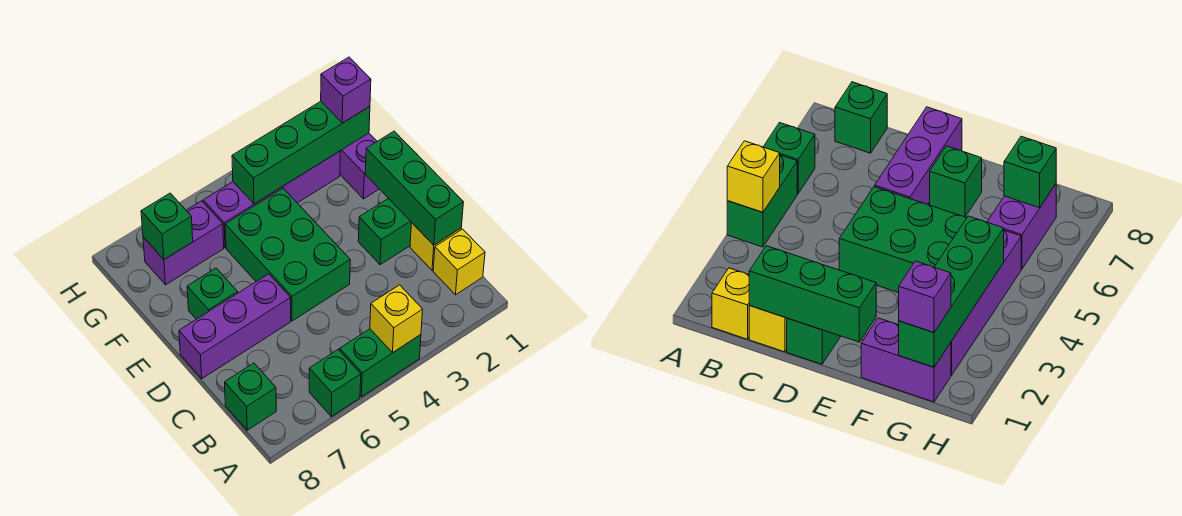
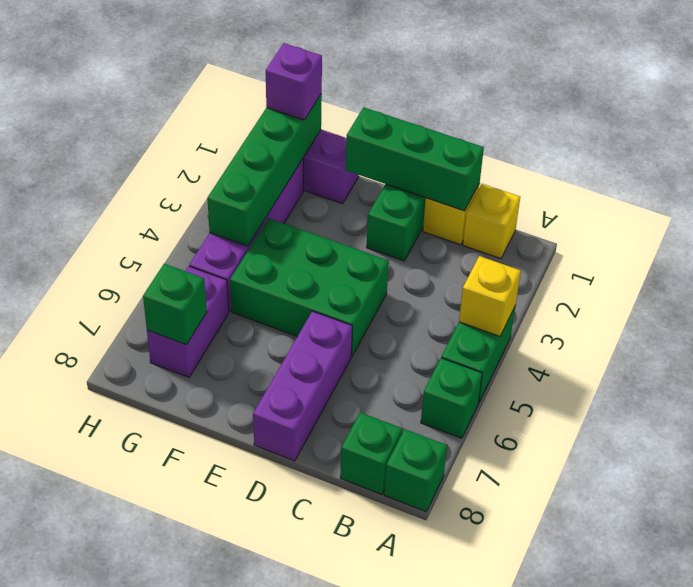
green 1x1 brick [187,268,238,319] -> green 1x1 brick moved to [384,429,447,512]

